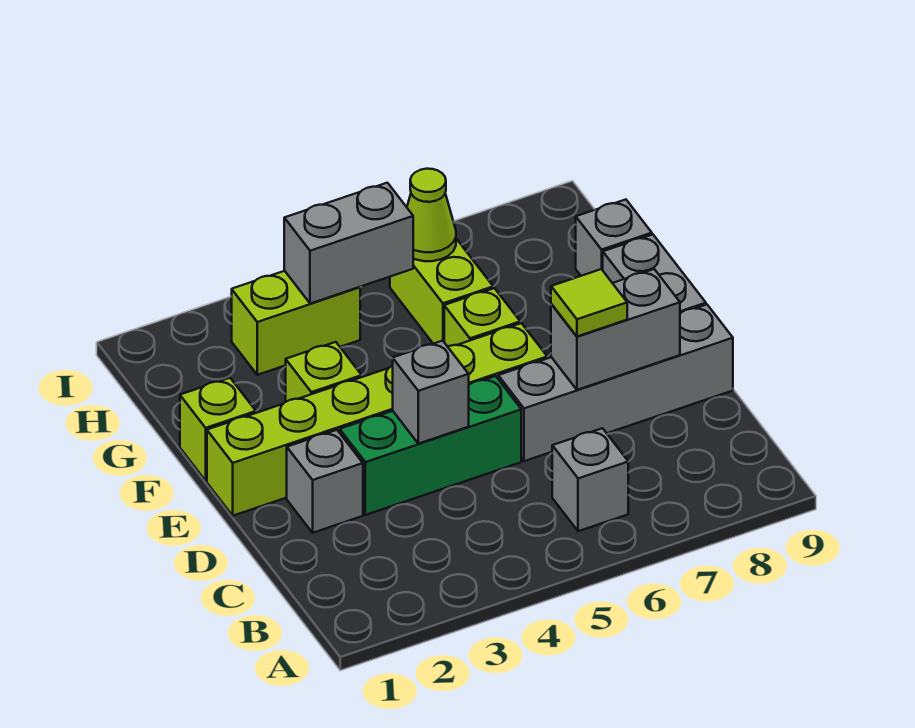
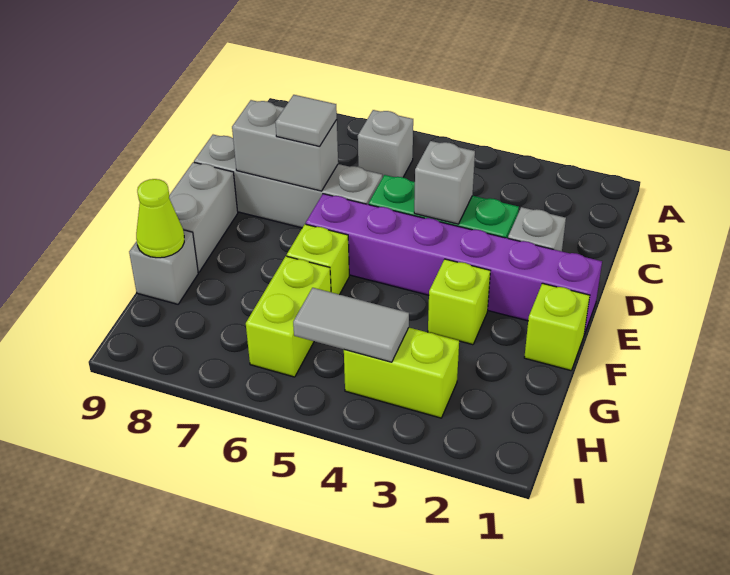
lime 1x1 tile [551,269,627,336] -> grey 1x1 tile [275,95,337,147]
lime 1x6 brick [207,323,547,516] -> purple 1x6 brick [306,194,602,334]
grey 1x2 brick [284,183,413,304] -> grey 1x2 tile [293,288,409,362]
lime 1x1 cone [407,169,456,261] -> lime 1x1 cone moved to [136,179,184,258]

